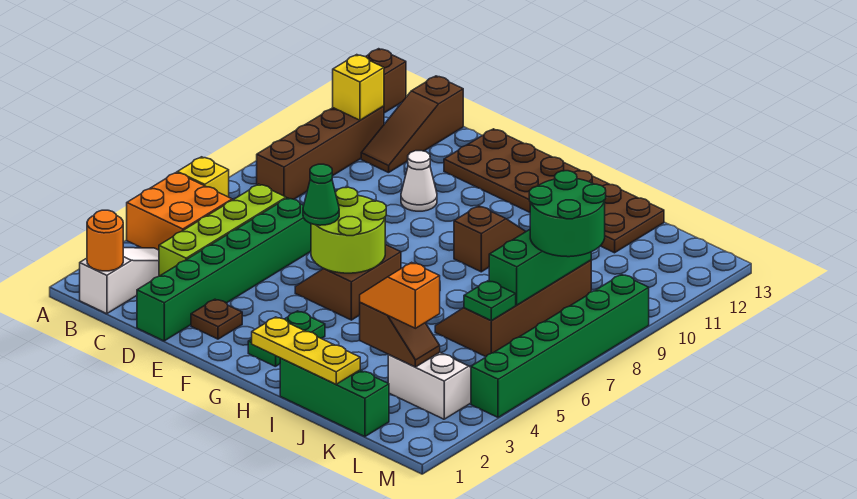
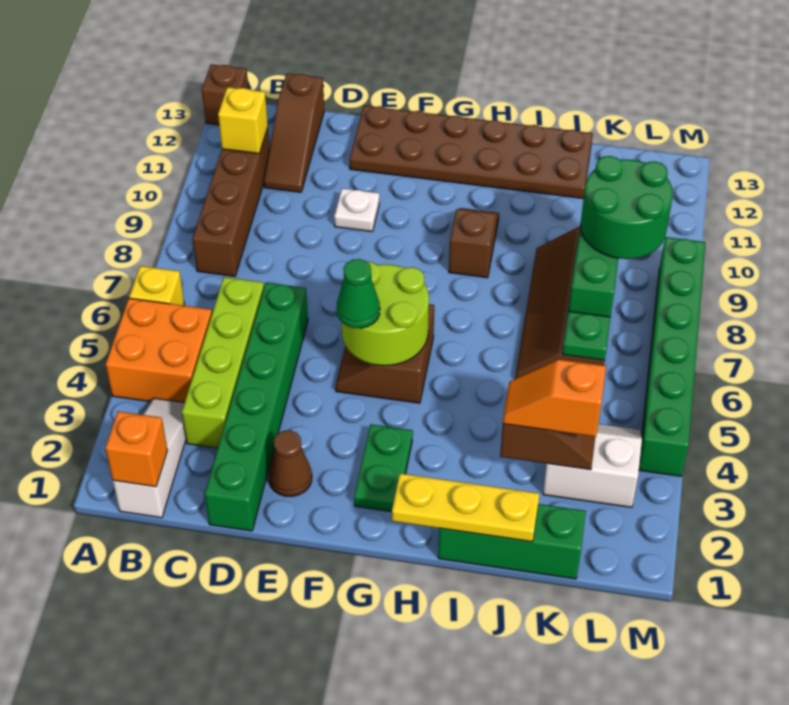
orange 1x1 round brick [87,210,123,271] -> orange 1x1 brick [105,411,168,487]
brown 1x1 plate [191,299,242,339] -> brown 1x1 cone [268,430,312,496]
white 1x1 cone [401,151,437,211] -> white 1x1 plate [334,188,379,232]

